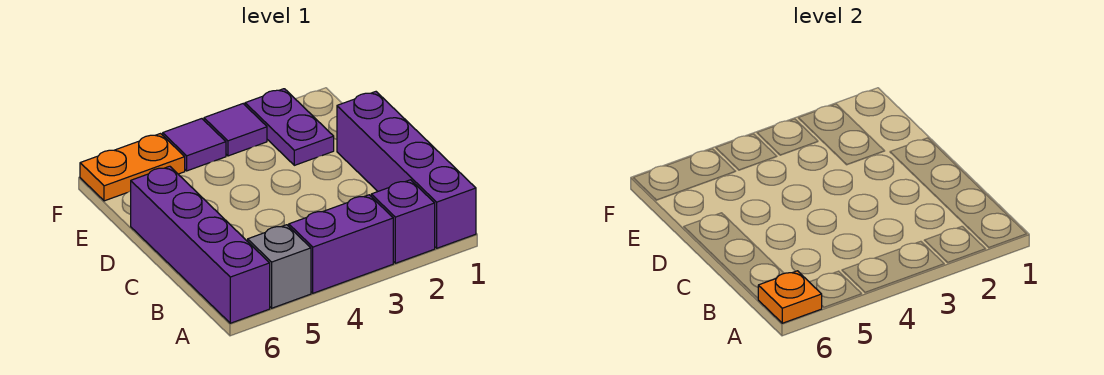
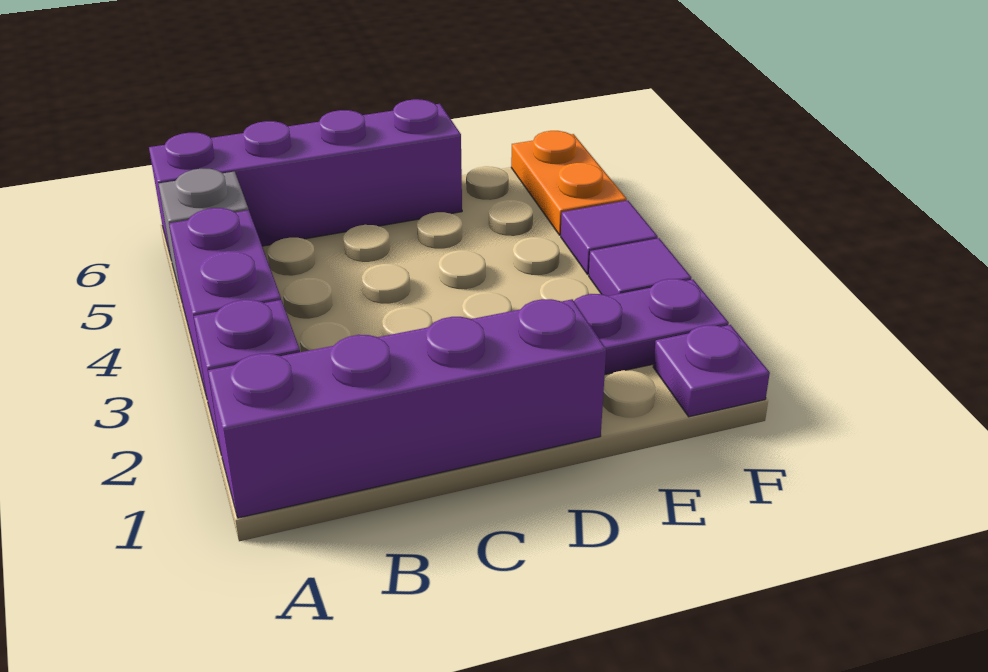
orange 1x1 plate [758,271,822,323] -> none
none -> purple 1x1 plate [653,325,770,417]

